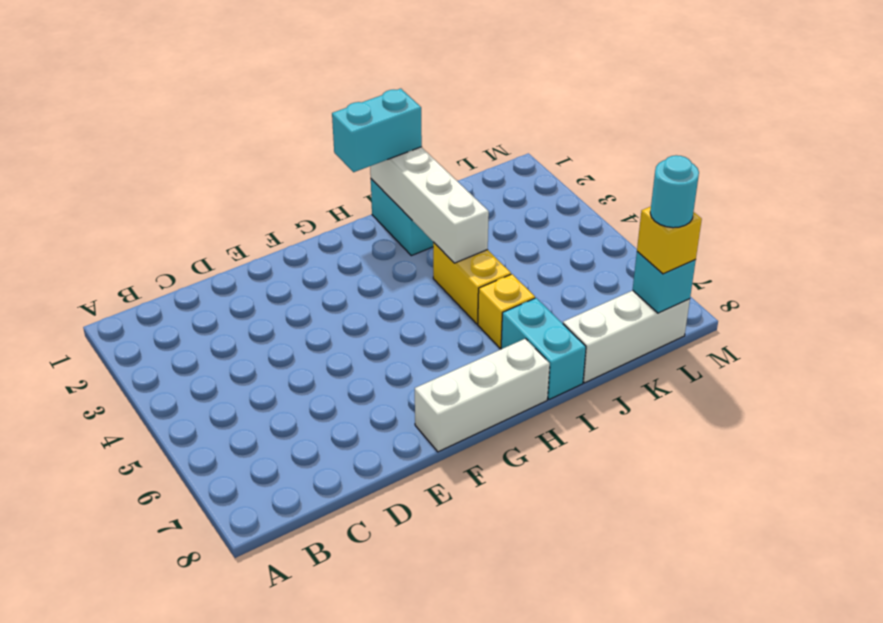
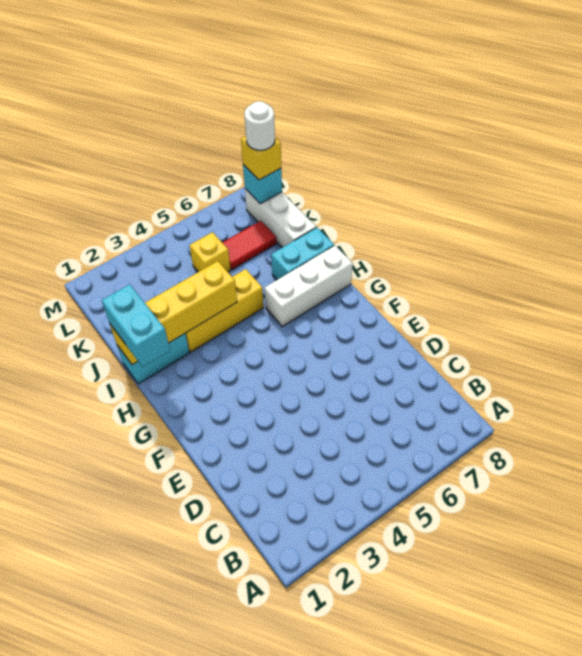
white 1x3 brick [415,339,550,452] -> white 1x3 brick turned to [264,246,353,326]
white 1x4 brick [370,147,489,263] -> yellow 1x4 brick [110,261,237,365]
yellow 1x2 brick [433,242,511,324] -> yellow 1x3 brick [185,269,264,352]
yellow 1x1 brick [478,274,535,348] -> yellow 1x1 brick moved to [189,232,231,272]
none -> red 1x2 tile [222,221,277,270]
cyan 1x1 round brick [650,155,699,228] -> white 1x1 round brick [244,101,275,150]

